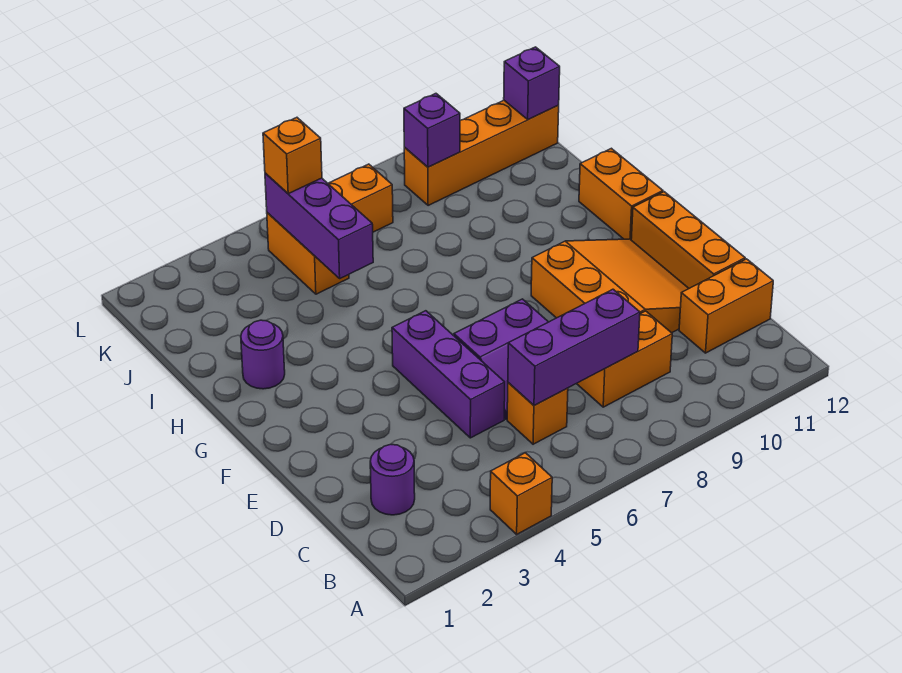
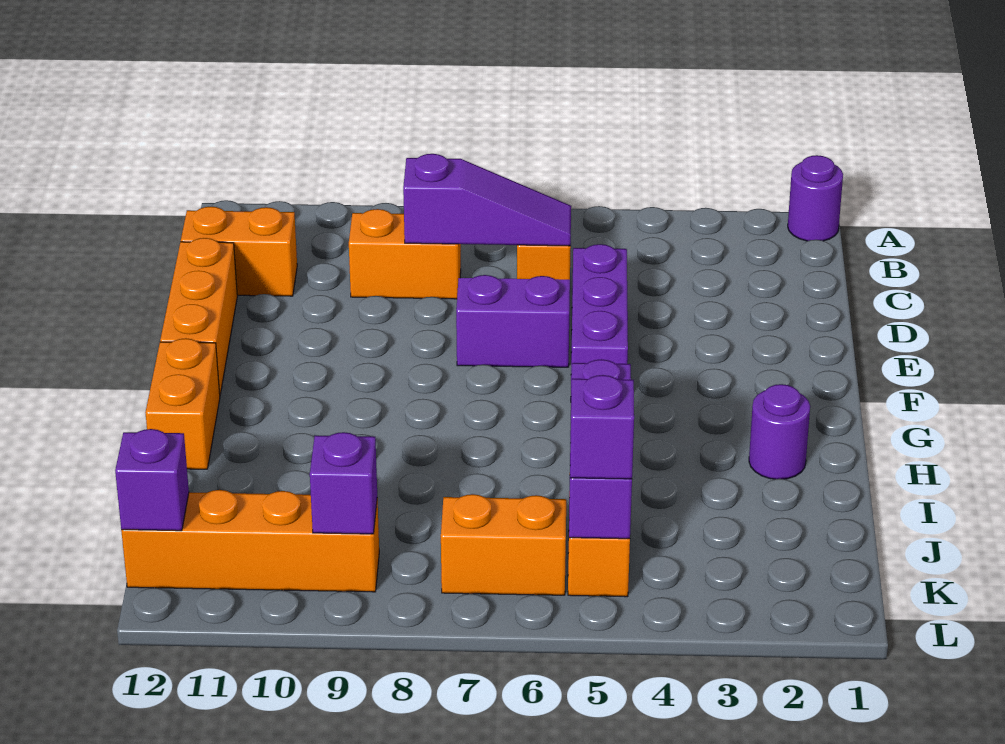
orange 1x1 brick [490,453,552,534] -> none
purple 1x1 round brick [370,445,415,515] -> purple 1x1 round brick moved to [788,155,843,241]
purple 1x3 brick [508,289,640,406] -> purple 1x3 slope [403,154,571,246]
orange 3x3 slope [531,239,689,333] -> none
orange 1x1 brick [263,118,322,194] -> purple 1x1 brick [570,375,634,479]

